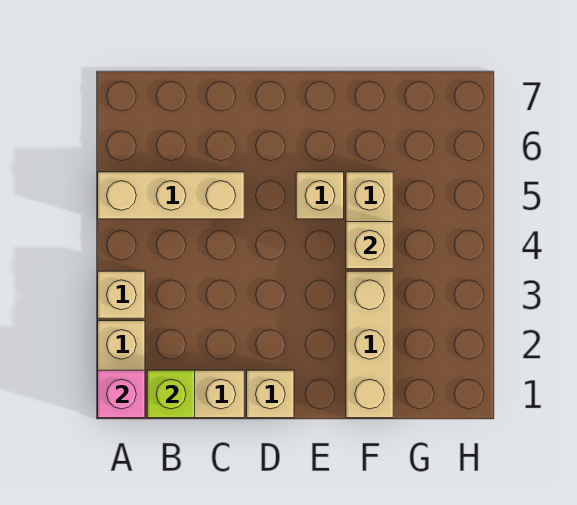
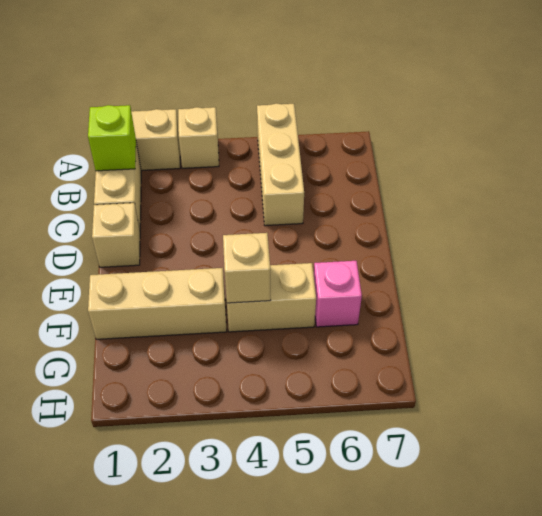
pink 1x1 brick [98,370,145,418] -> pink 1x1 brick moved to [314,261,362,327]
tan 1x1 brick [296,172,344,219] -> none

